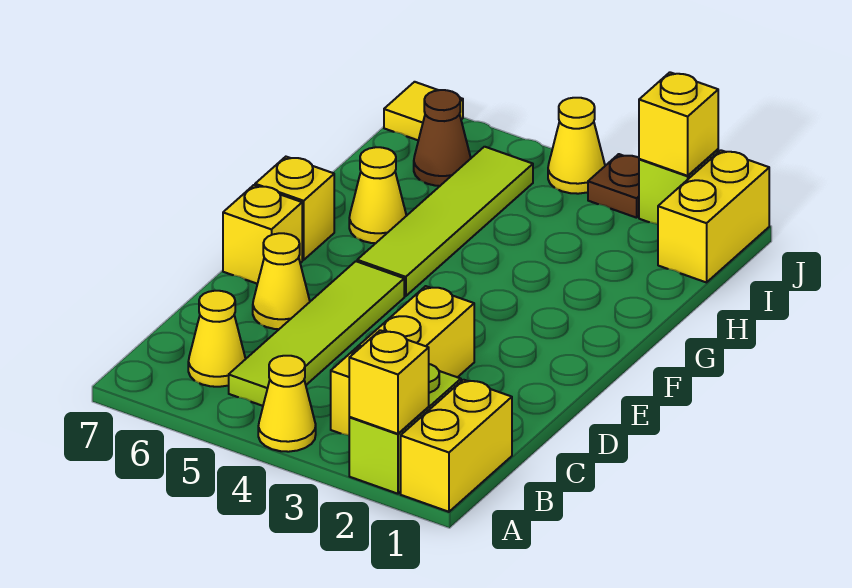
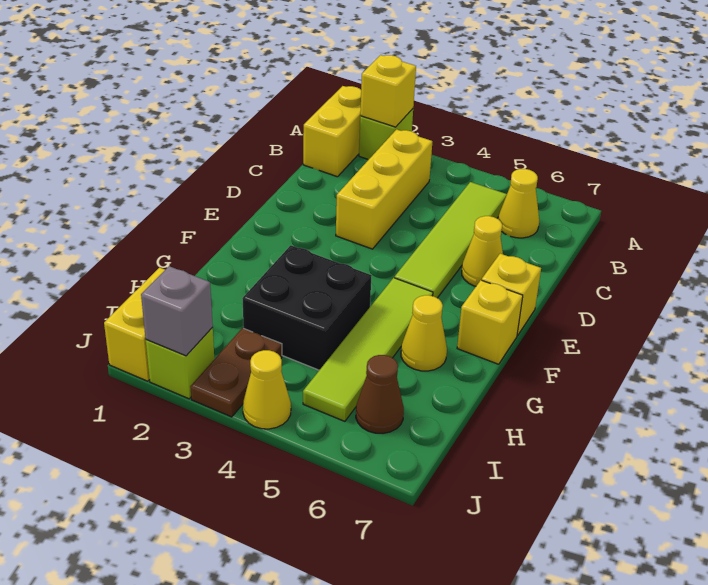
lime 1x2 brick [349,364,461,494] -> lime 1x1 brick [359,109,413,159]
yellow 1x1 cone [258,356,316,452] -> none
none -> black 2x2 brick [242,245,372,370]
yellow 1x1 brick [639,72,718,176] -> grey 1x1 brick [141,266,213,356]
brown 1x1 plate [588,154,639,218] -> brown 1x2 plate [190,328,282,417]
yellow 1x1 tile [384,82,463,140] -> none

